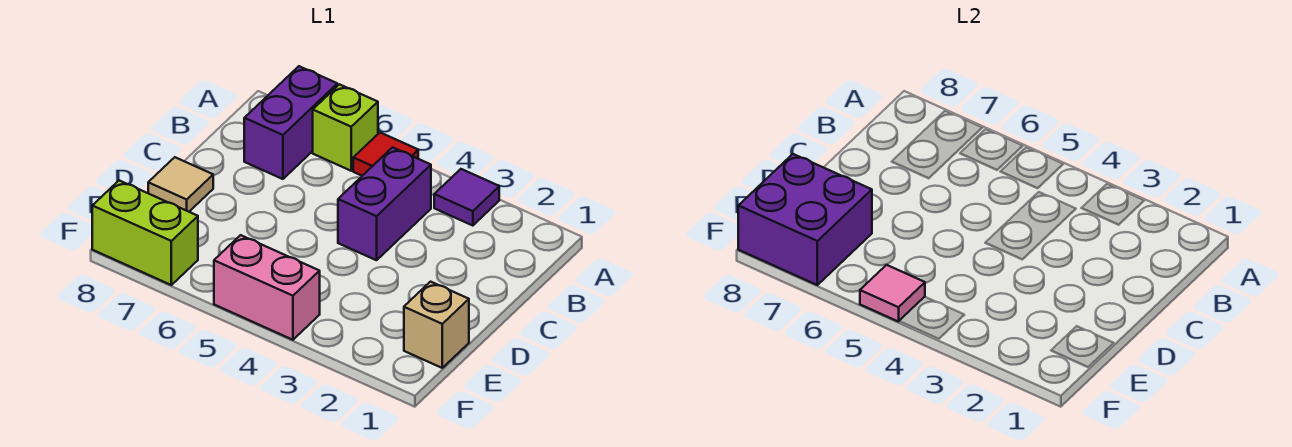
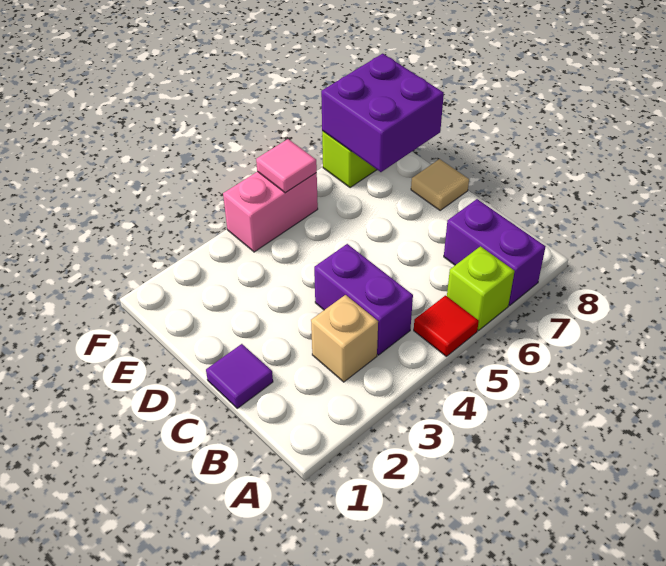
purple 1x1 tile [434,169,499,226] -> purple 1x1 tile moved to [206,344,273,408]
tan 1x1 brick [404,282,469,368] -> tan 1x1 brick moved to [311,295,378,382]

